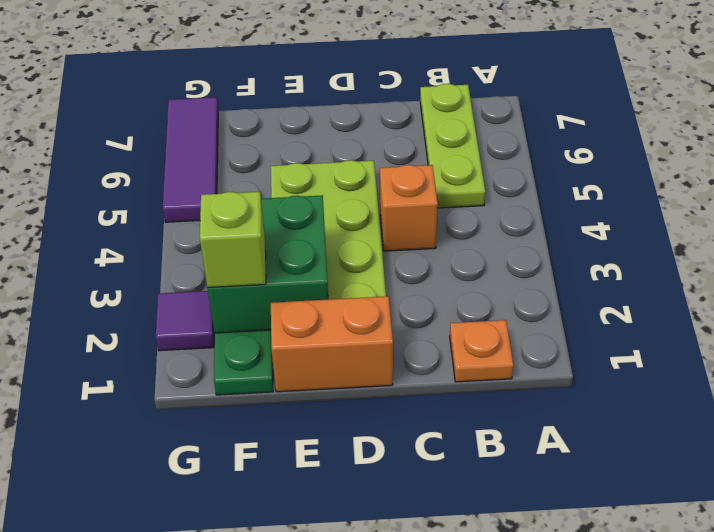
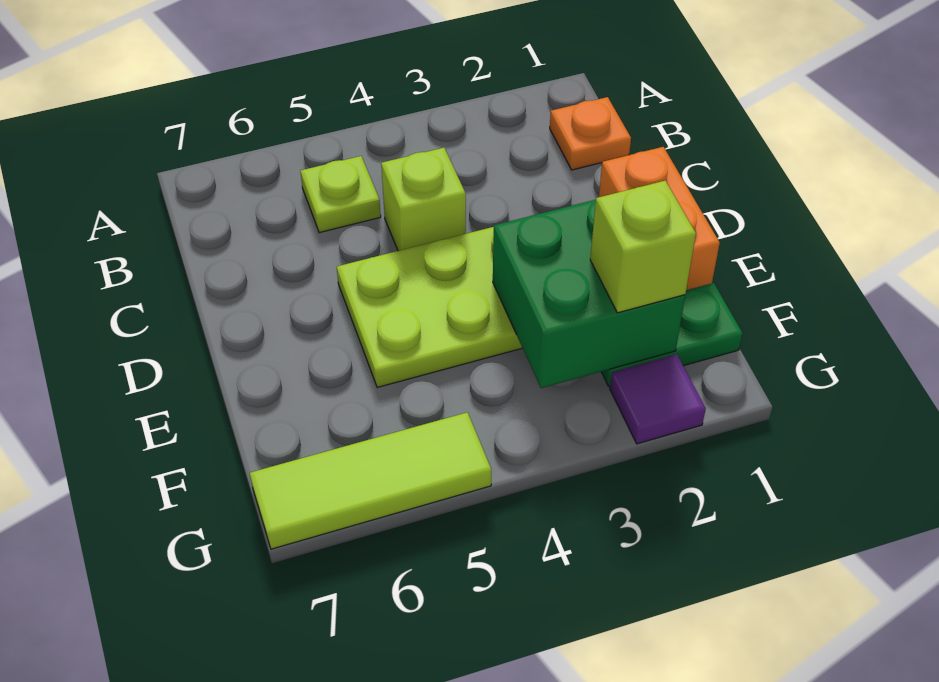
lime 1x3 plate [420,84,485,208] -> lime 1x1 plate [300,156,381,233]
orange 1x1 brick [380,165,438,251] -> lime 1x1 brick [381,148,466,251]
purple 1x3 tile [163,97,218,222] -> lime 1x3 tile [250,412,491,549]

